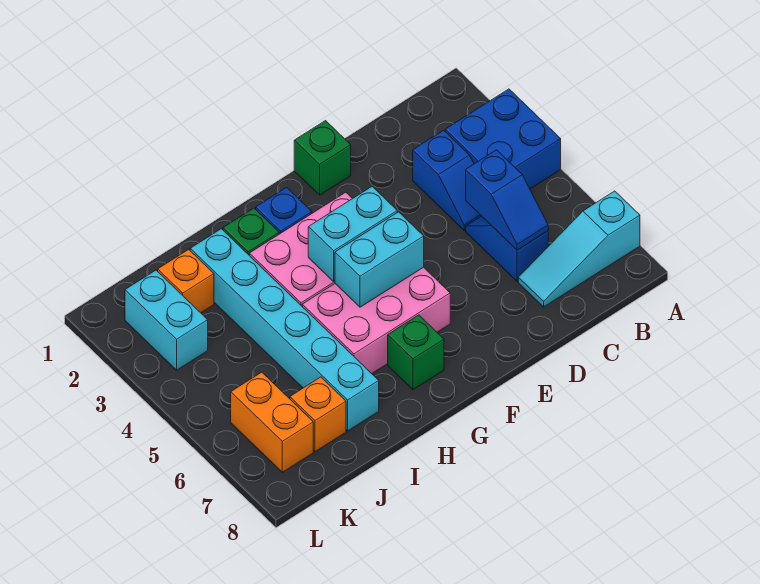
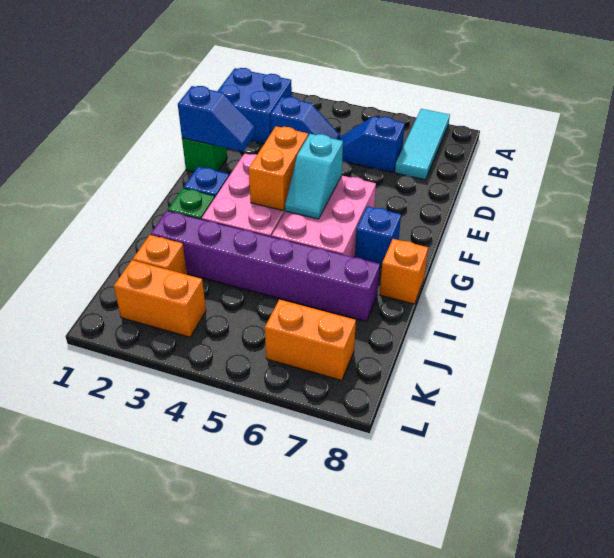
blue 2x2 brick [445,89,561,189] -> blue 2x2 brick moved to [218,68,292,144]
cyan 1x3 slope [518,191,640,307] -> cyan 1x3 tile [395,109,450,180]
blue 1x2 slope [466,150,548,250] -> blue 1x2 slope moved to [178,86,256,152]
cyan 1x2 brick [308,186,397,282] -> orange 1x2 brick [249,126,308,211]
cyan 1x2 brick [335,212,424,307] -> cyan 1x2 slope [285,134,343,219]
green 1x1 brick [388,315,444,390] -> blue 1x1 brick [355,206,401,267]
cyan 1x6 brick [190,229,379,431] -> purple 1x6 brick [151,211,380,321]
orange 1x1 brick [290,377,346,452] -> orange 1x1 brick moved to [380,239,428,304]
cyan 1x2 brick [125,270,208,370] -> orange 1x2 brick [114,260,206,337]

